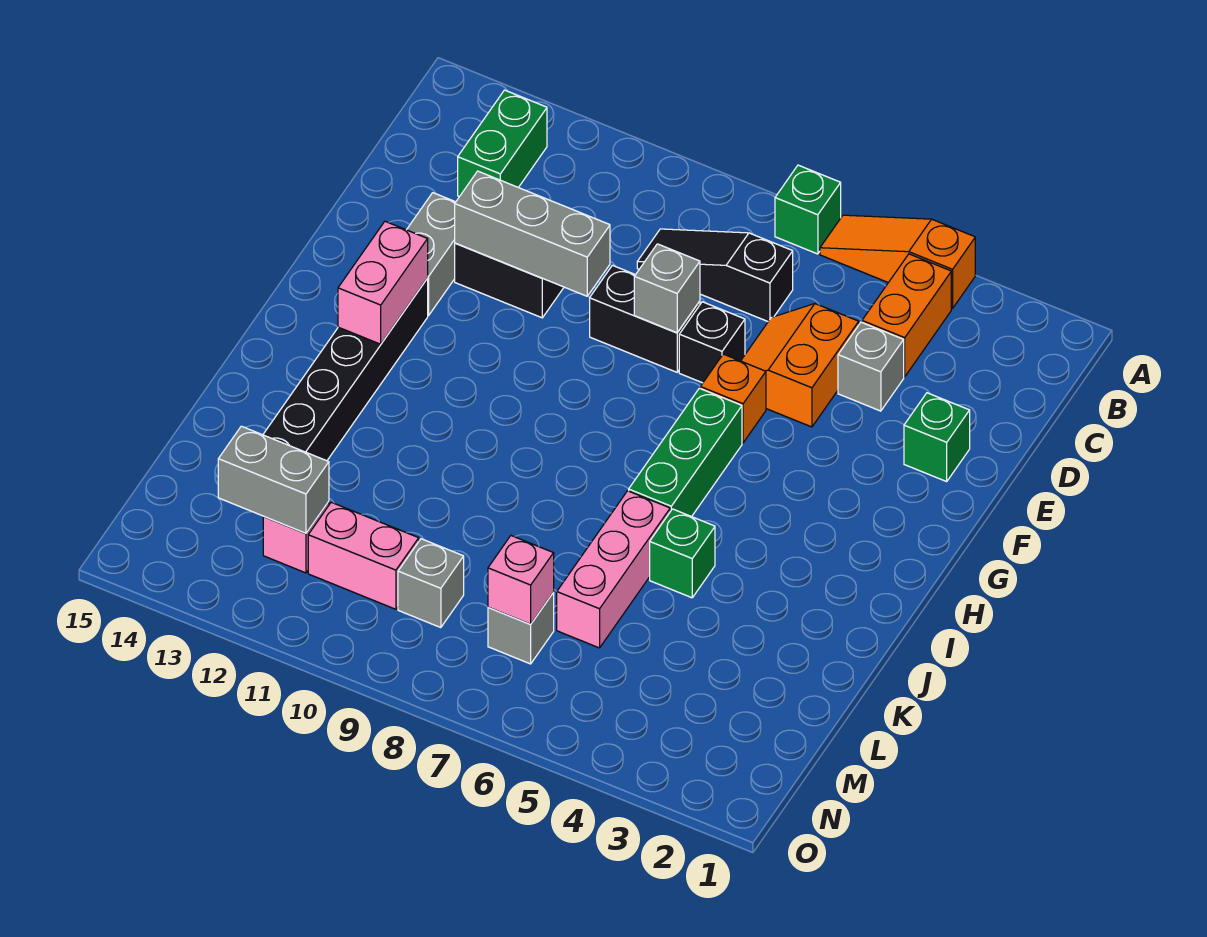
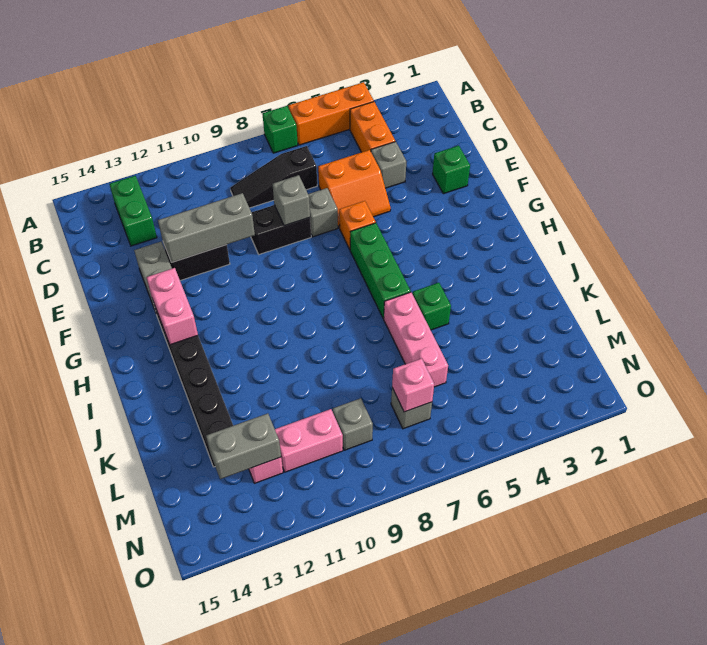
orange 1x3 slope [820,215,975,309] -> orange 1x3 brick [288,82,374,145]
orange 2x2 slope [741,304,859,427] -> orange 2x2 slope turned to [318,150,391,228]
black 1x1 brick [679,302,745,383] -> grey 1x1 brick [308,188,338,237]

